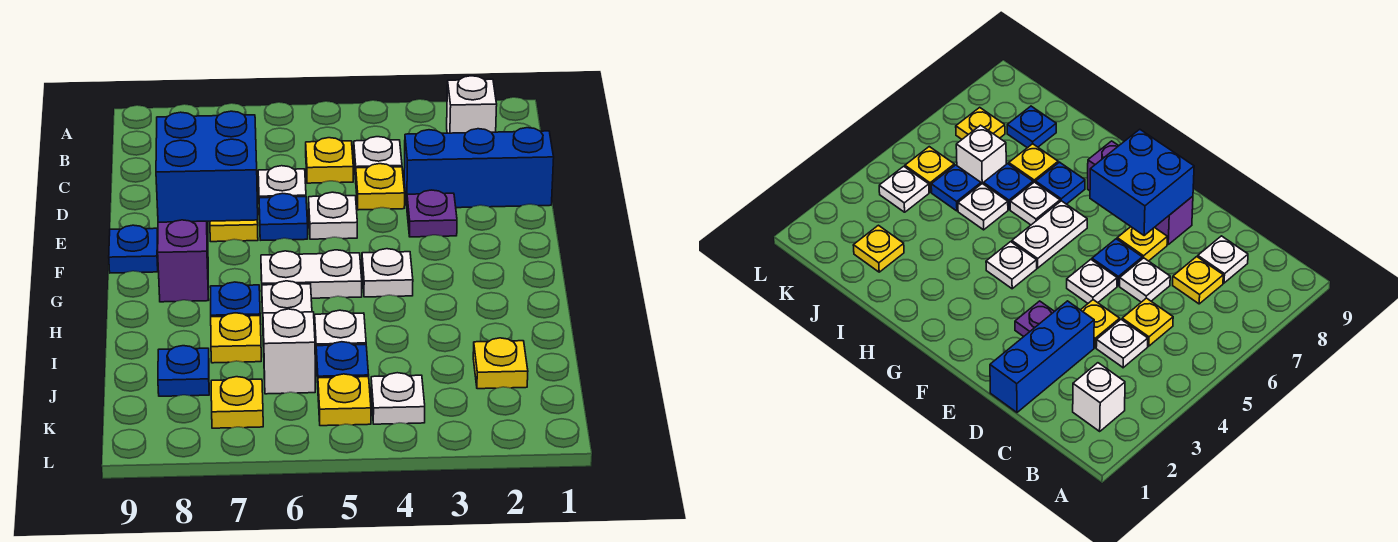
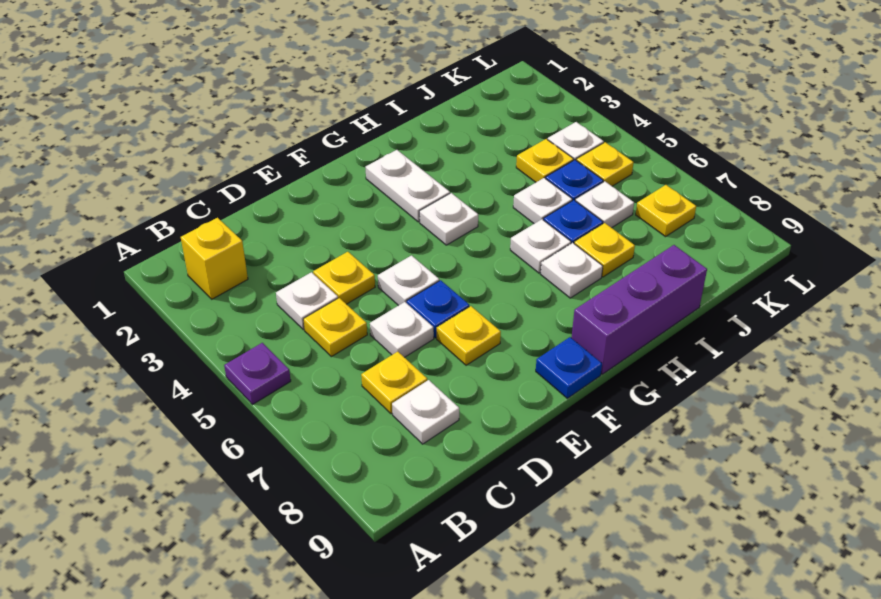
white 1x1 brick [447,76,497,133] -> yellow 1x1 brick [181,218,248,299]
blue 1x3 brick [404,128,554,208] -> none
purple 1x1 plate [407,190,457,237] -> purple 1x1 plate moved to [224,343,291,404]
blue 2x2 brick [156,111,258,222] -> none
purple 1x3 brick [158,220,209,302] -> purple 1x3 brick moved to [572,245,707,374]
white 1x2 plate [261,250,362,298] -> white 1x2 plate moved to [366,150,450,222]
blue 1x1 plate [210,282,260,317] -> white 1x1 plate [541,243,603,298]
yellow 1x1 plate [473,338,528,389] -> yellow 1x1 plate moved to [516,139,574,182]
white 1x1 brick [263,309,315,394] -> white 1x1 plate [575,181,634,228]
blue 1x1 plate [158,346,209,396] -> none

